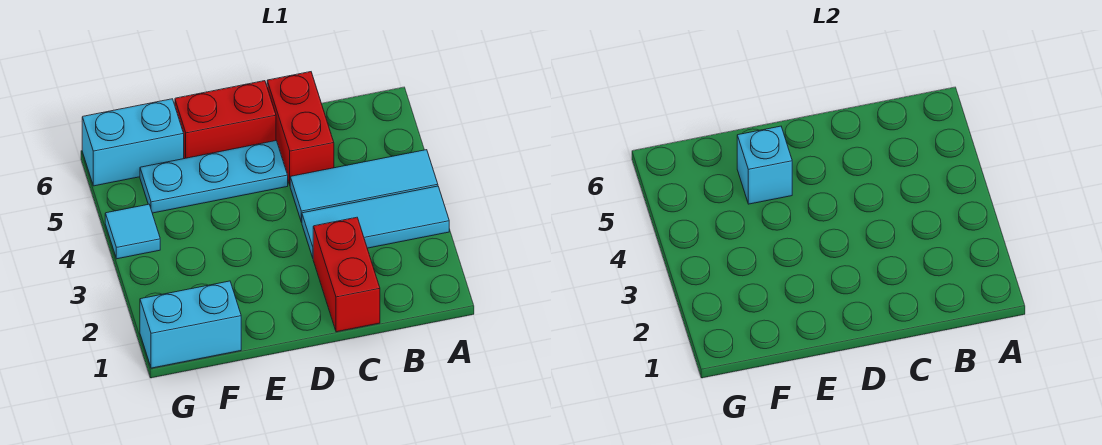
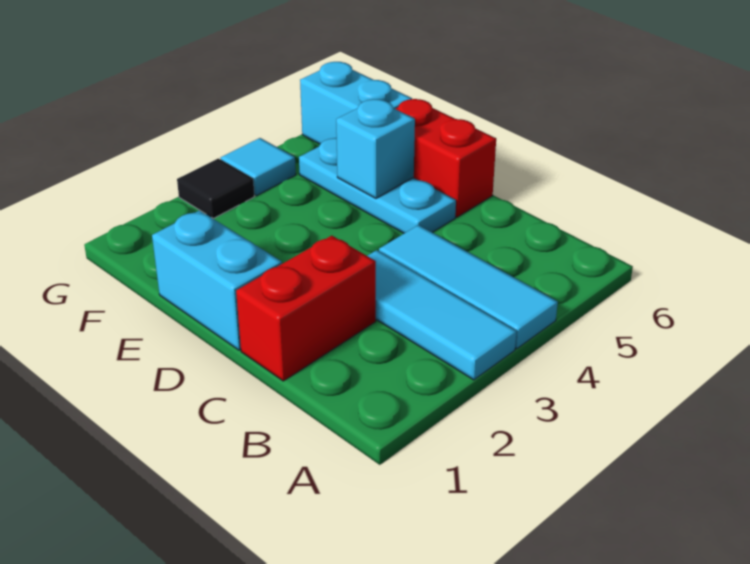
red 1x2 brick [267,72,334,185] -> none
cyan 1x2 brick [140,281,241,368] -> cyan 1x2 brick moved to [152,210,282,350]
none -> black 1x1 tile [177,159,255,219]

